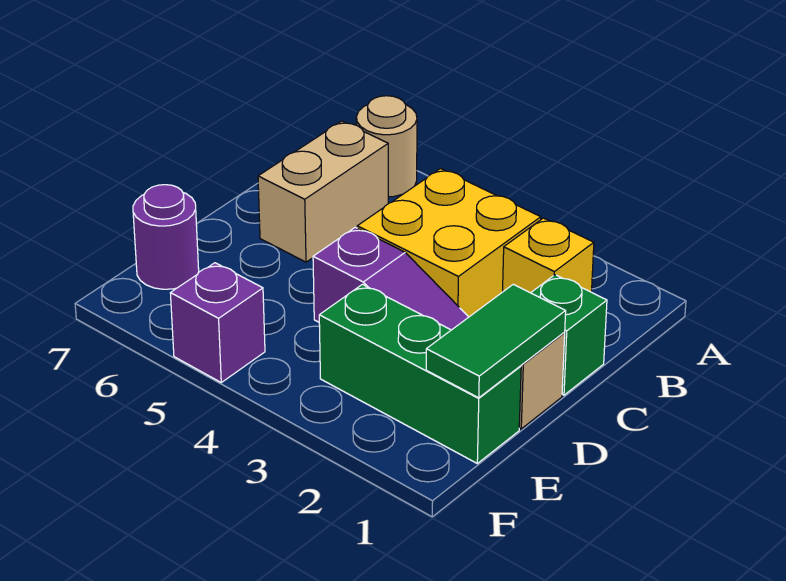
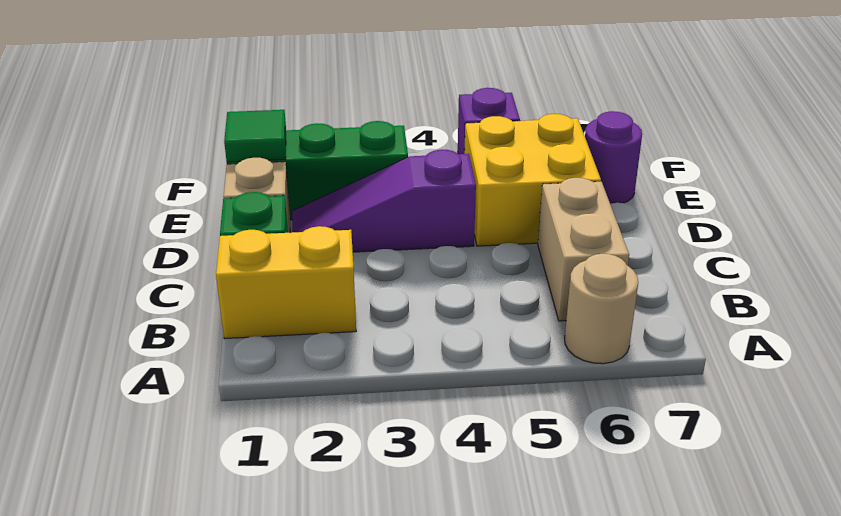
yellow 1x1 brick [503,218,594,293] -> yellow 1x2 brick [216,226,356,339]
yellow 2x2 brick [357,169,541,317] -> yellow 2x2 brick moved to [464,114,601,246]
green 1x2 tile [426,284,566,398] -> green 1x1 tile [224,110,286,162]

